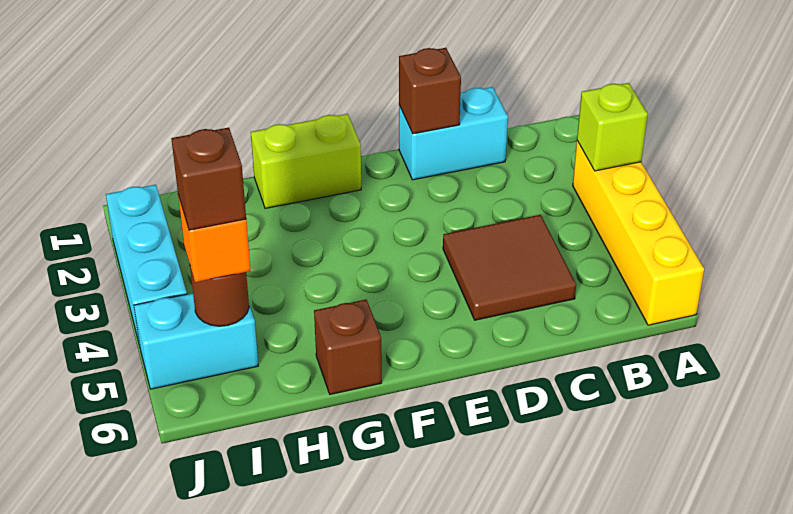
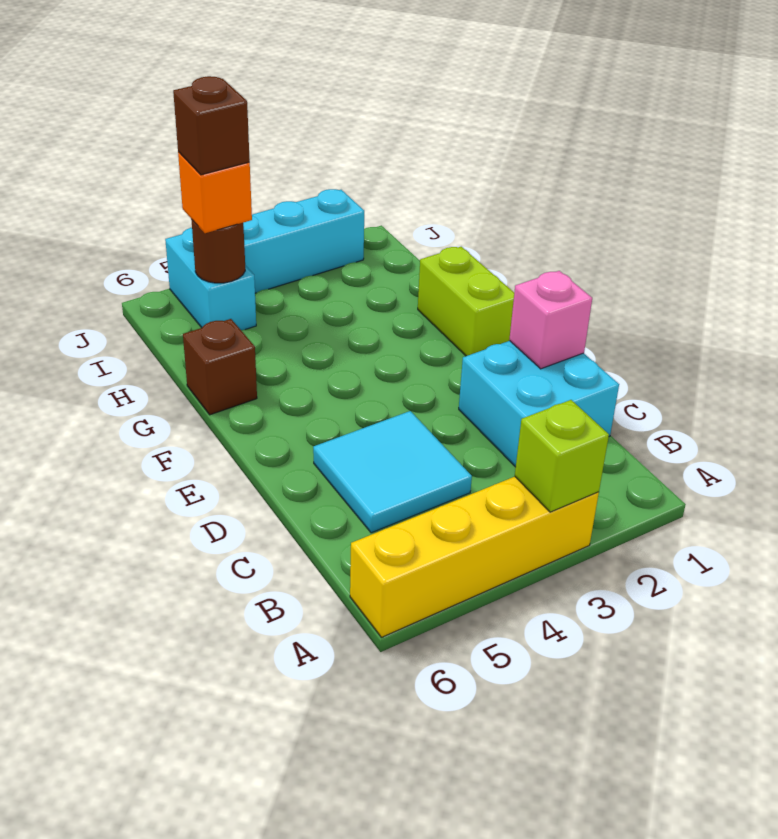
cyan 1x2 brick [399,87,508,180] -> cyan 2x2 brick [459,341,619,467]
brown 2x2 tile [443,215,576,320] -> cyan 2x2 tile [313,411,472,533]
brown 1x1 brick [399,48,461,134] -> pink 1x1 brick [509,271,592,369]

